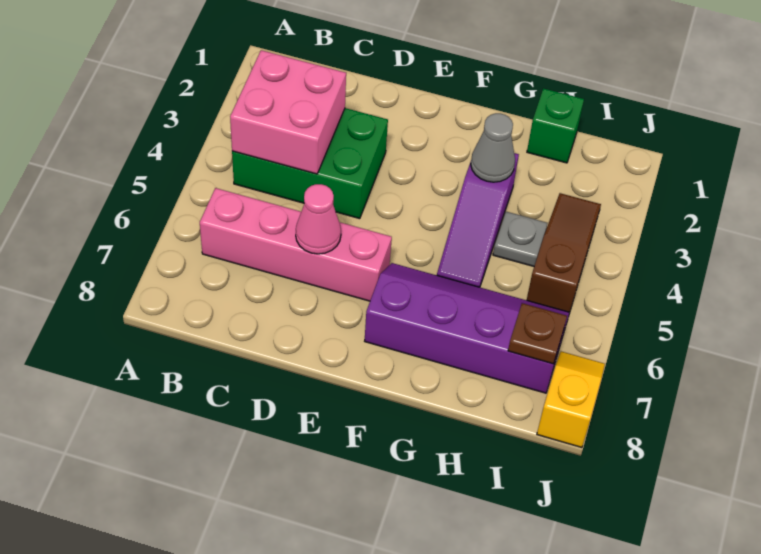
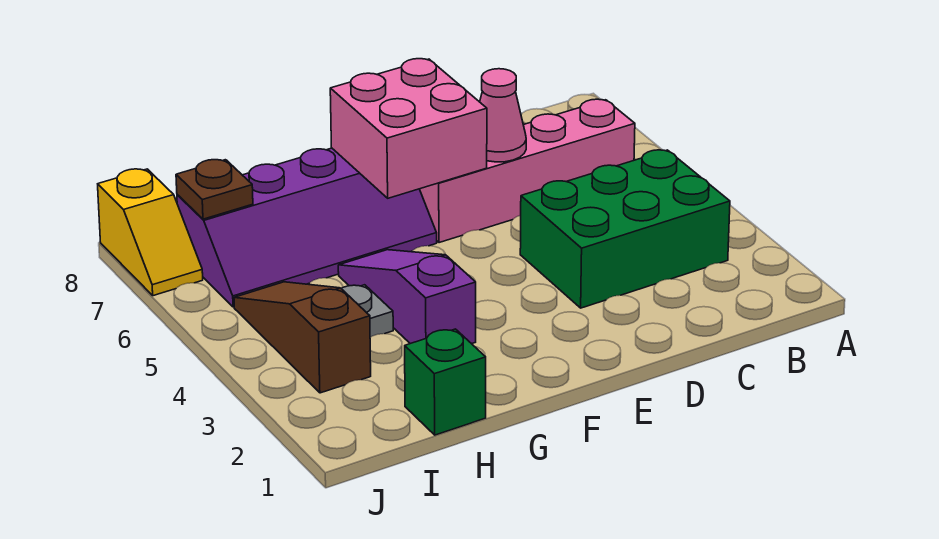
pink 2x2 brick [230,50,346,174] -> pink 2x2 brick moved to [330,59,487,198]
grey 1x1 cone [471,113,515,182] -> none
brown 1x3 slope [527,193,601,312] -> brown 1x3 slope turned to [234,282,371,393]

